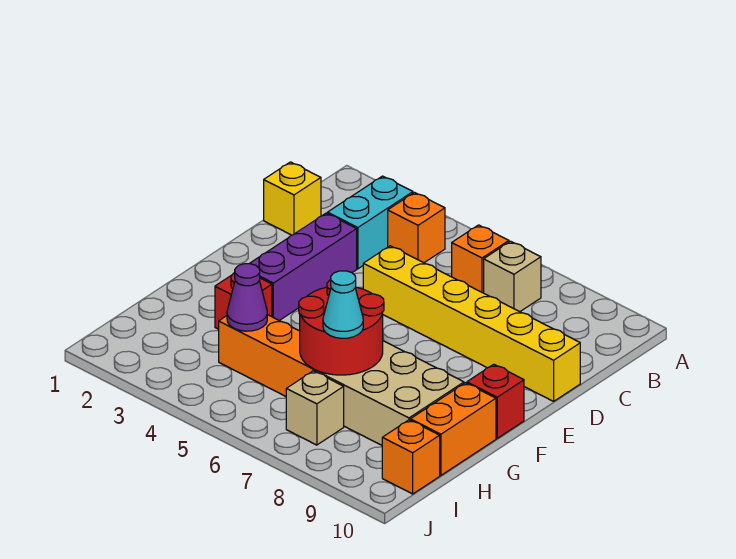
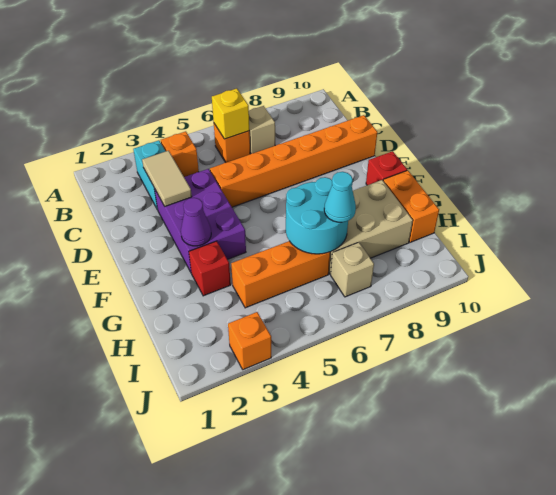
yellow 1x1 brick [264,162,321,235] -> yellow 1x1 brick moved to [212,88,249,139]
none -> tan 1x2 tile [142,151,192,206]
purple 1x3 brick [250,213,357,321] -> purple 2x3 brick [154,169,246,272]
yellow 1x6 brick [363,246,580,401] -> orange 1x6 brick [210,115,377,207]
red 2x2 round brick [299,280,384,375] -> cyan 2x2 round brick [286,177,348,254]
purple 1x1 cone [227,264,267,331] -> purple 1x1 cone moved to [181,198,211,246]
orange 1x1 brick [382,420,440,494] -> orange 1x1 brick moved to [228,312,271,370]

